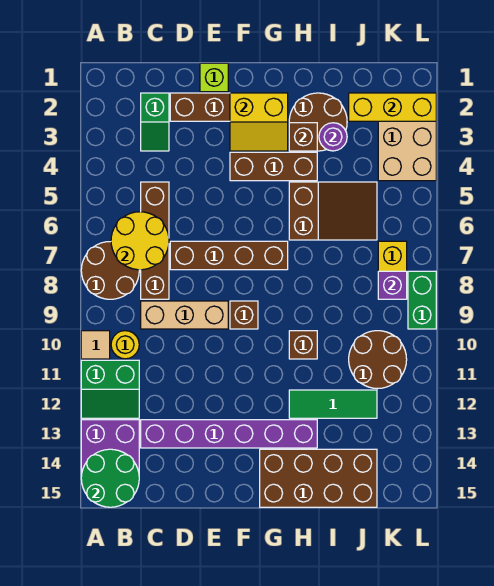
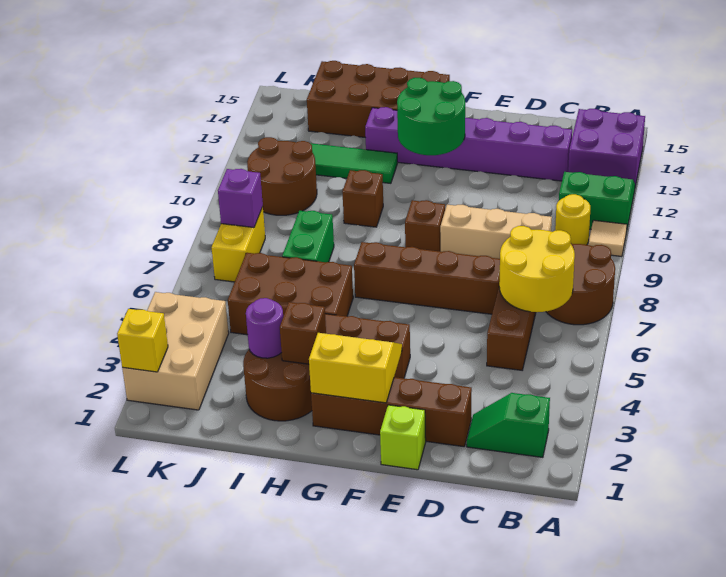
green 2x2 round brick [81,449,139,507] -> green 2x2 round brick moved to [397,78,465,155]
green 1x2 slope [141,93,169,151] -> green 1x2 slope turned to [467,393,550,457]
brown 2x3 slope [289,182,377,240] -> brown 2x3 brick [228,253,353,335]
yellow 1x3 brick [349,93,436,121] -> yellow 1x1 brick [117,309,168,372]
green 1x2 brick [408,271,436,329] -> green 1x2 brick moved to [282,211,334,262]

